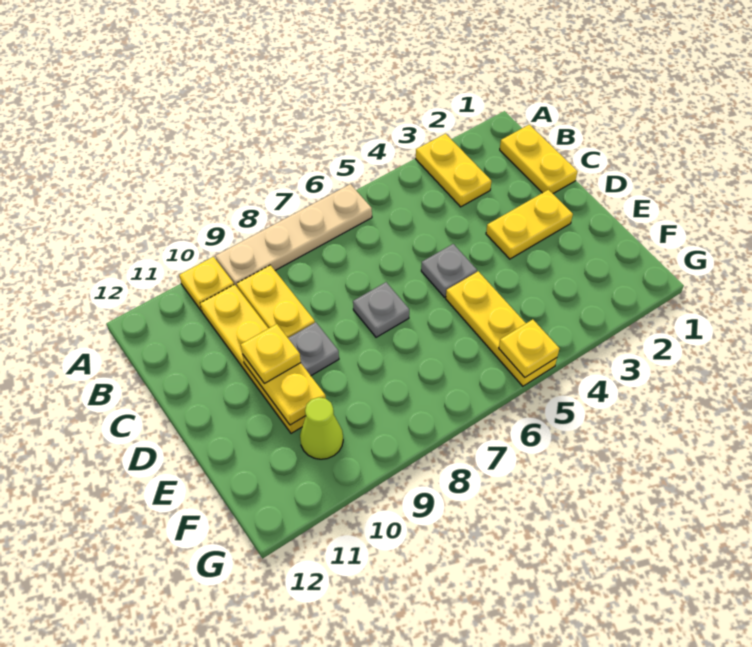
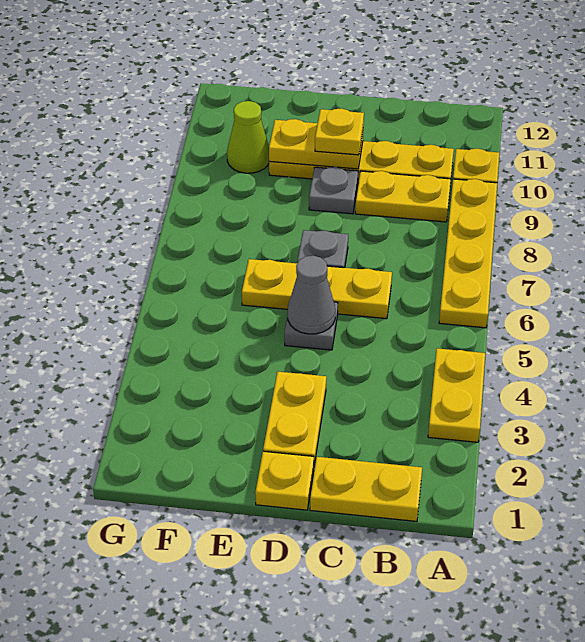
yellow 1x2 plate [416,134,491,207] -> yellow 1x2 plate turned to [428,348,485,442]
tan 1x4 plate [215,184,372,287] -> yellow 1x4 plate [439,179,497,328]
none -> grey 1x1 cone [288,256,335,334]
yellow 1x3 plate [446,271,557,386] -> yellow 1x3 plate moved to [242,259,392,319]
yellow 1x1 plate [499,319,559,377] -> yellow 1x1 plate moved to [255,451,314,510]

